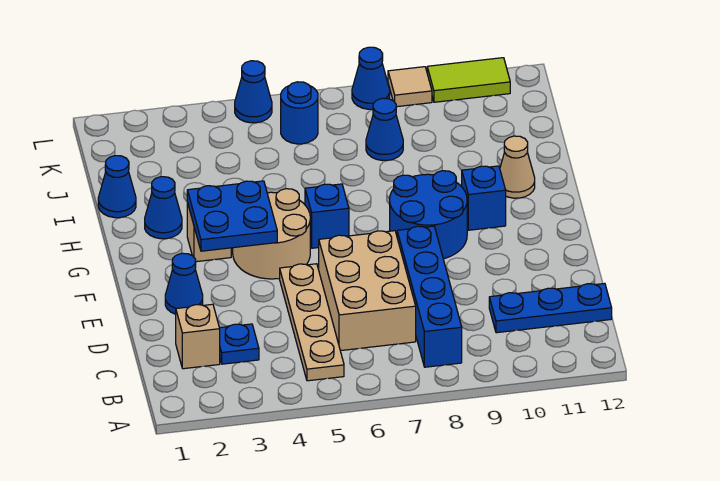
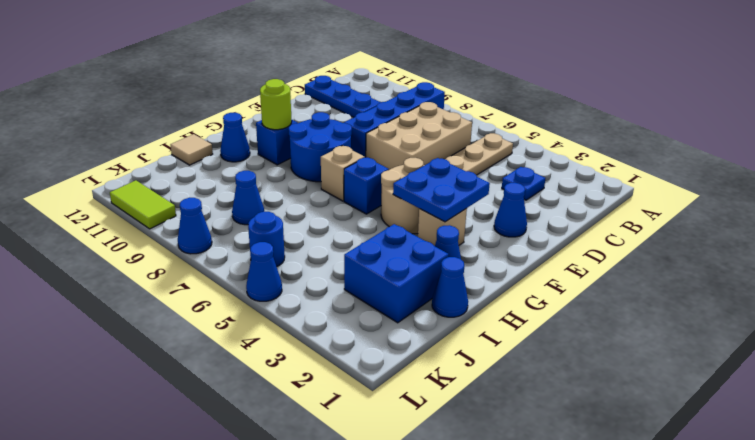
tan 1x1 brick [176,304,220,369] -> tan 1x1 brick moved to [321,146,365,201]
none -> lime 1x1 round brick [260,79,292,130]
tan 1x1 cone [500,136,535,198] -> blue 1x1 cone [220,113,250,162]
none -> blue 2x2 brick [344,224,449,323]
tan 1x1 tile [388,67,432,107] -> tan 1x1 tile moved to [171,134,213,165]

